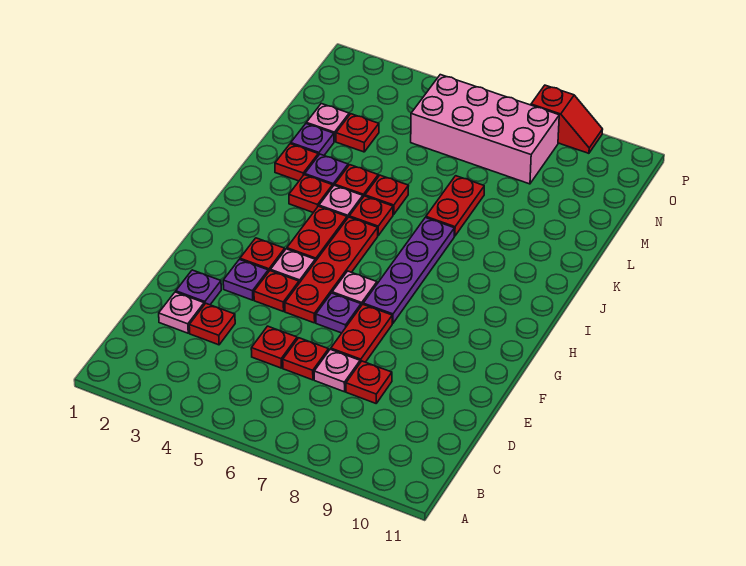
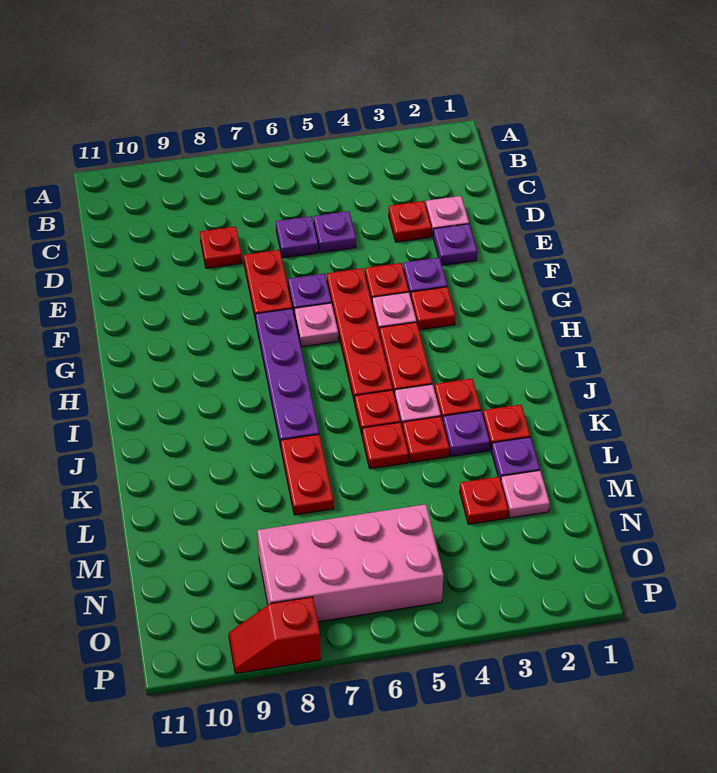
red 1x1 plate [251,326,297,368] -> purple 1x1 plate [314,211,356,253]
red 1x1 plate [283,338,329,380] -> purple 1x1 plate [276,216,318,258]
pink 1x1 plate [314,349,360,392] -> none

